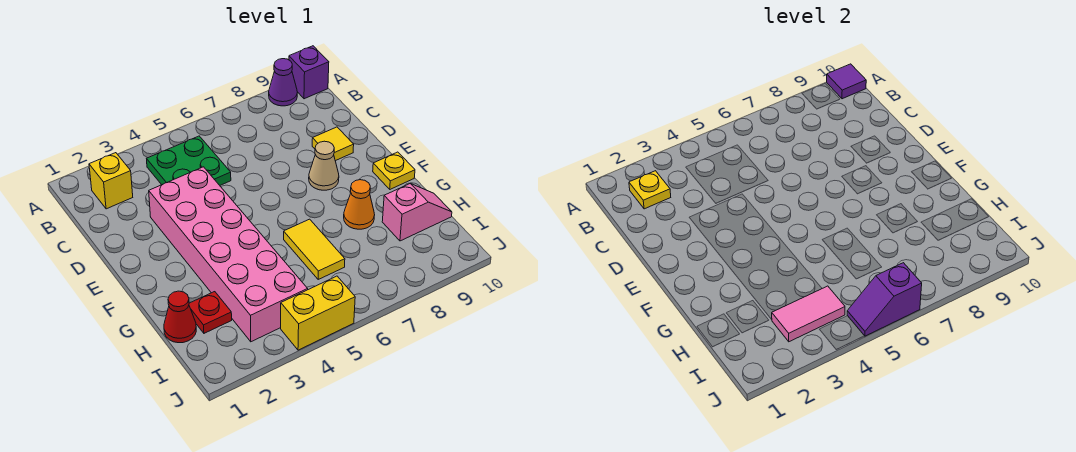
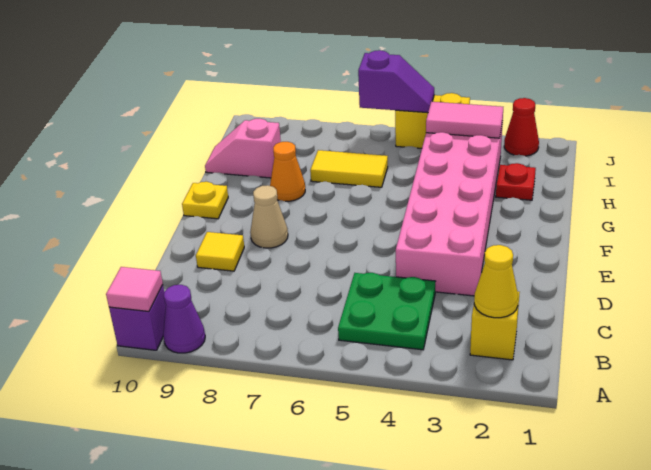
purple 1x1 tile [827,64,866,99] -> pink 1x1 tile [106,267,163,311]
yellow 1x1 plate [629,171,671,209] -> yellow 1x1 cone [474,245,518,318]
yellow 1x2 tile [284,219,345,279] -> yellow 1x2 tile turned to [310,150,388,187]
red 1x1 cone [164,291,196,343] -> red 1x1 cone moved to [504,98,539,156]

